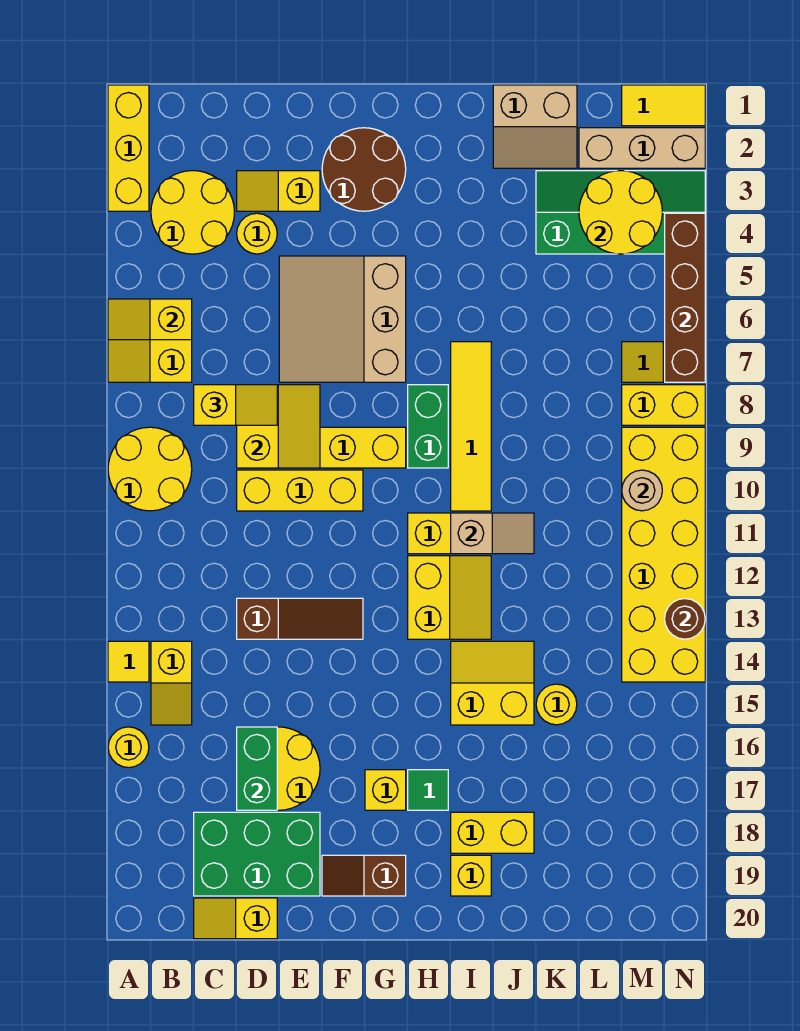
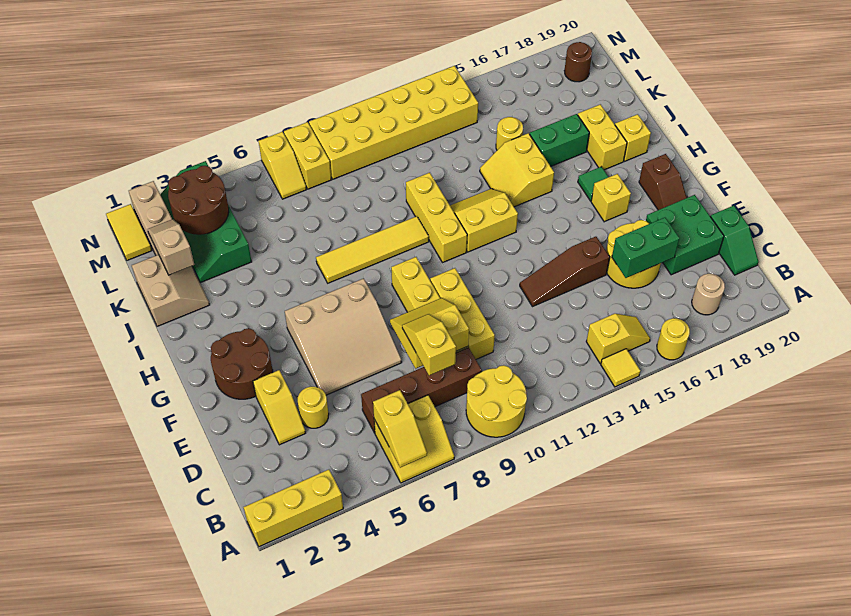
yellow 2x2 round brick [151,171,234,254] -> none
green 2x3 brick [194,812,320,896] -> green 2x2 brick [646,195,724,275]
yellow 1x2 slope [194,898,277,939] -> green 1x2 slope [710,205,759,275]
brown 1x3 slope [237,598,363,639] -> brown 1x3 slope turned to [520,237,610,307]
green 1x2 brick [408,385,448,468] -> green 1x2 brick moved to [530,114,589,166]
tan 1x2 slope [451,513,534,554] -> tan 1x2 slope moved to [148,219,194,275]
yellow 2x2 round brick [579,171,662,254] -> brown 2x2 round brick [168,166,229,235]
tan 1x1 round brick [622,470,662,511] -> tan 1x1 round brick moved to [692,274,725,315]
brown 1x4 brick [665,213,705,382] -> brown 1x4 brick moved to [361,348,482,433]
brown 1x1 round brick [665,599,705,639] -> brown 1x1 round brick moved to [564,42,592,82]

